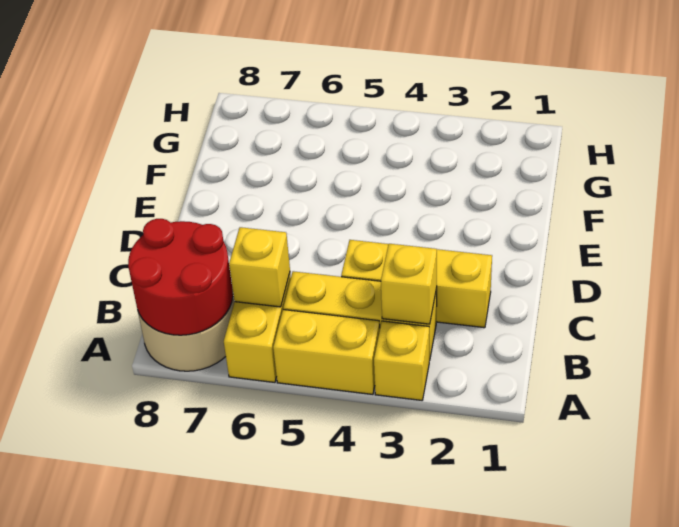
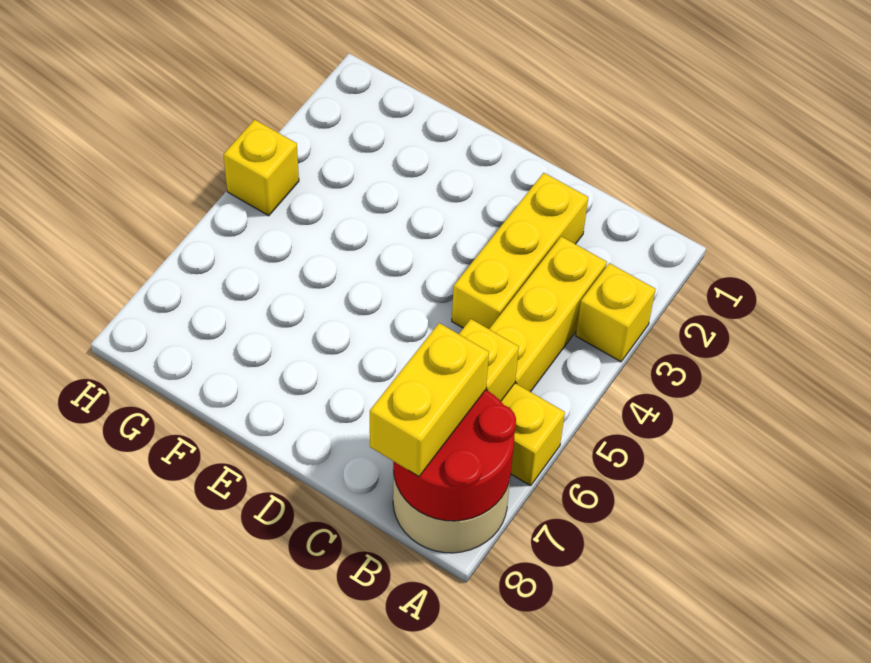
yellow 1x2 brick [273,310,380,394] -> yellow 1x2 brick moved to [370,323,489,476]
yellow 1x1 brick [381,244,437,324] -> yellow 1x1 brick moved to [223,120,299,216]

